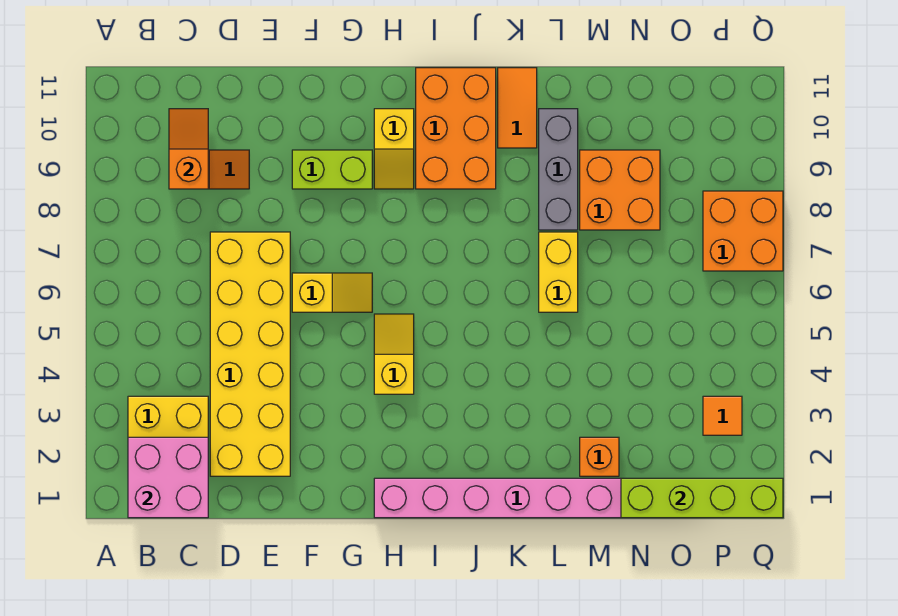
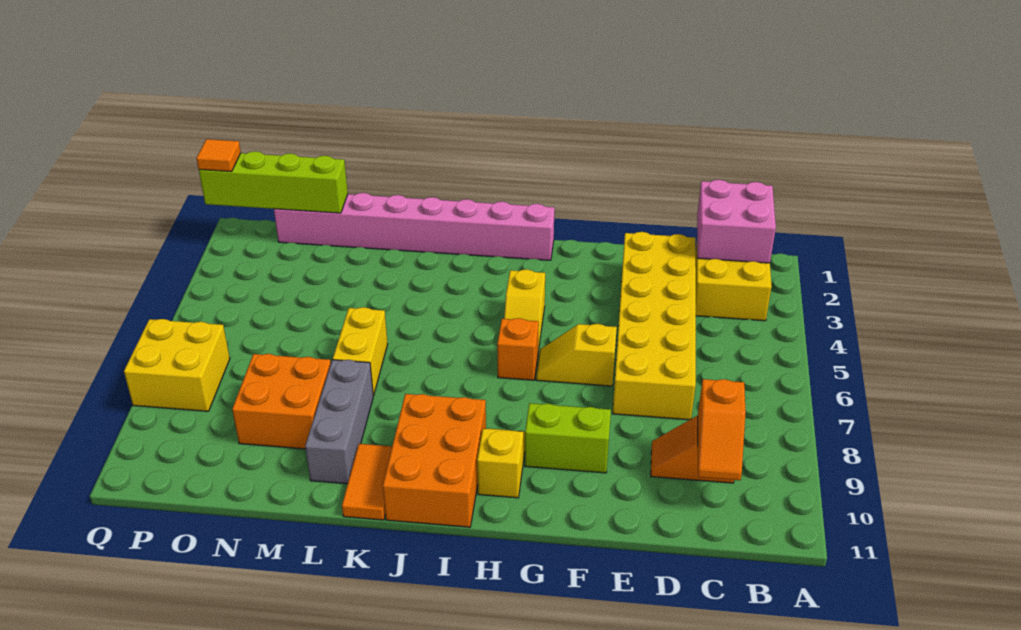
orange 1x1 brick [580,437,619,476] -> orange 1x1 brick moved to [497,318,539,380]
orange 1x1 tile [703,396,742,435] -> orange 1x1 tile moved to [197,139,241,172]
orange 2x2 brick [703,191,783,271] -> yellow 2x2 brick [124,319,230,411]

